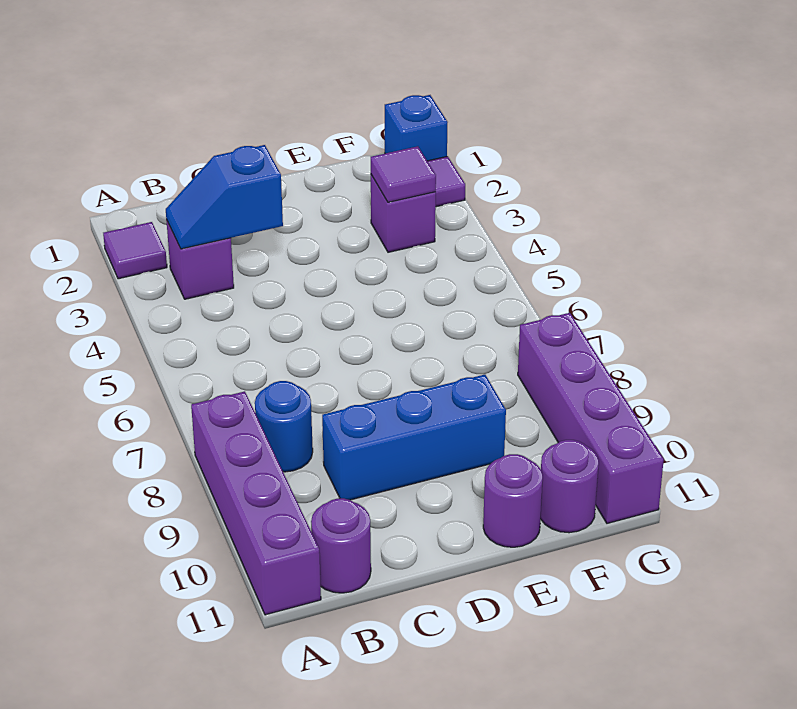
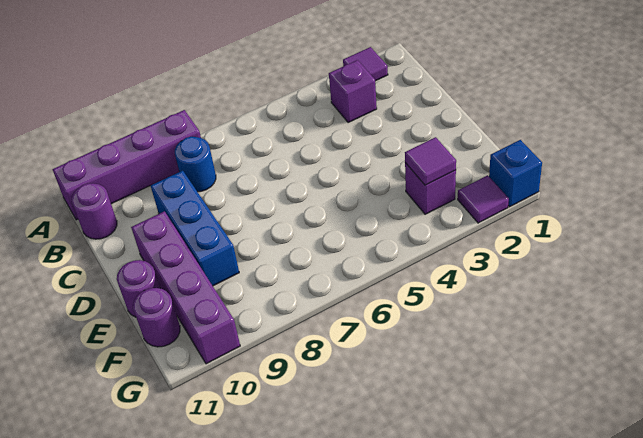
blue 1x2 slope [166,145,283,249] -> none
purple 1x4 brick [518,313,664,523] -> purple 1x4 brick turned to [131,211,240,364]

